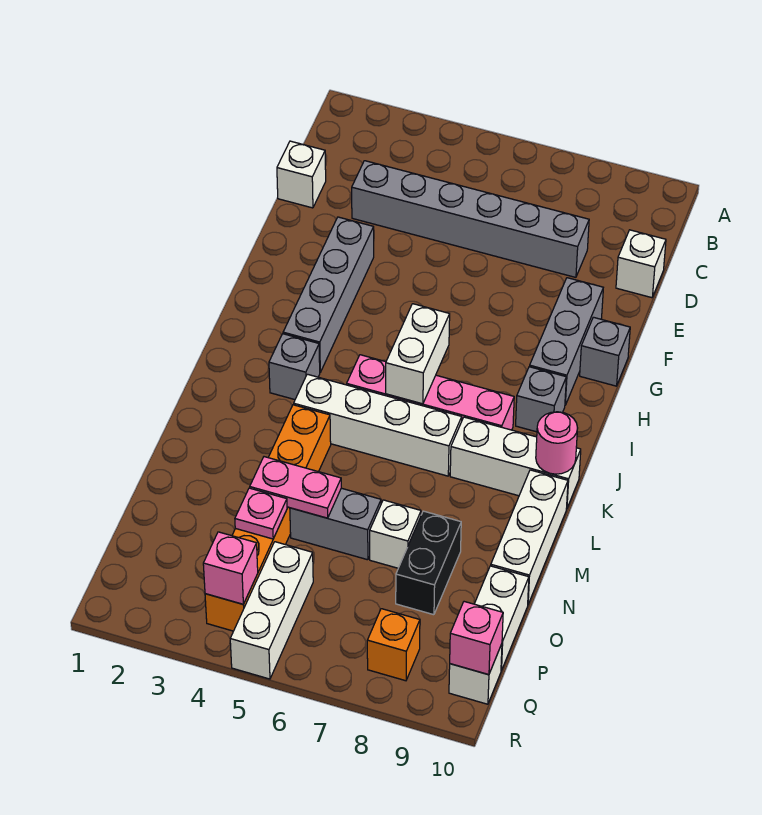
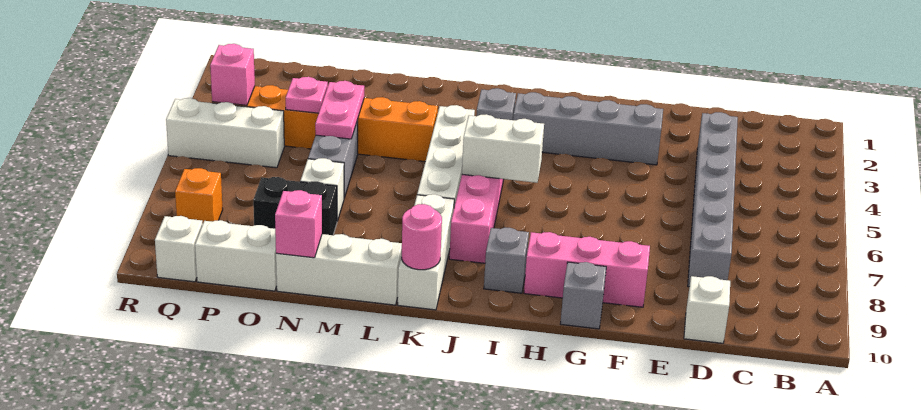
white 1x1 brick [277,141,326,208] -> none
grey 1x3 brick [530,278,603,405] -> pink 1x3 brick [524,232,650,307]
pink 1x1 brick [450,602,503,675] -> pink 1x1 brick moved to [275,190,322,258]

